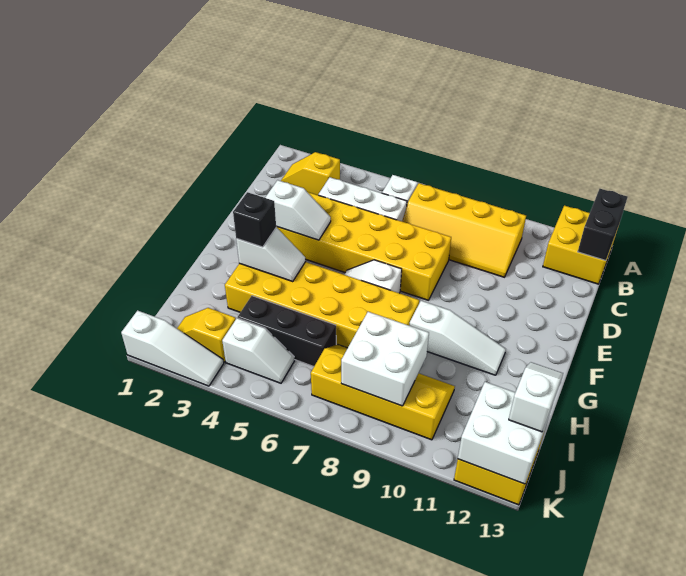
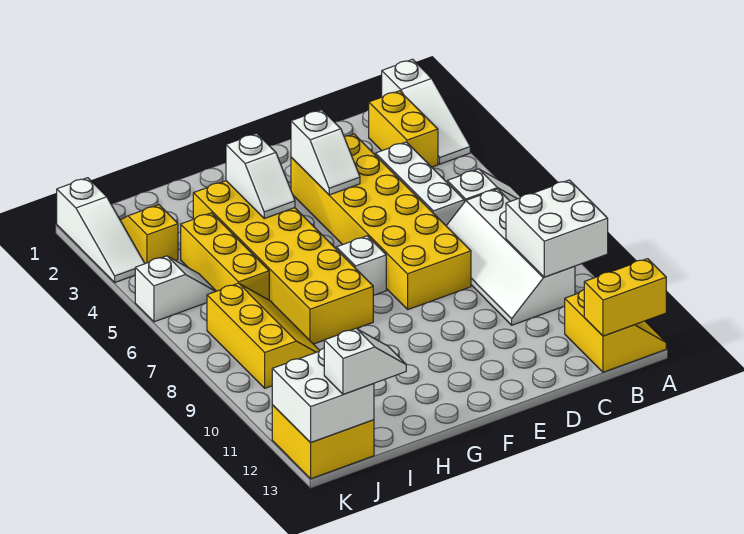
yellow 2x2 brick [543,206,617,284] -> yellow 2x2 slope [565,290,666,372]
black 1x2 brick [578,189,627,261] -> yellow 1x2 brick [584,259,666,336]
yellow 1x2 slope [281,152,340,195] -> yellow 1x2 brick [369,91,438,167]
yellow 2x4 slope [402,183,526,277] -> white 2x4 slope [446,189,575,325]
black 1x1 brick [233,192,276,247] -> none
white 1x3 slope [410,301,506,375] -> white 1x3 slope moved to [382,59,470,164]
black 1x3 brick [238,296,336,366] -> yellow 1x3 brick [181,213,269,300]
yellow 2x4 slope [311,344,455,440] -> yellow 2x3 slope [207,283,320,388]
white 2x2 brick [341,312,429,406] -> white 2x2 brick moved to [506,180,608,277]
white 1x2 slope [222,318,294,383] -> white 1x2 slope turned to [135,256,216,322]

